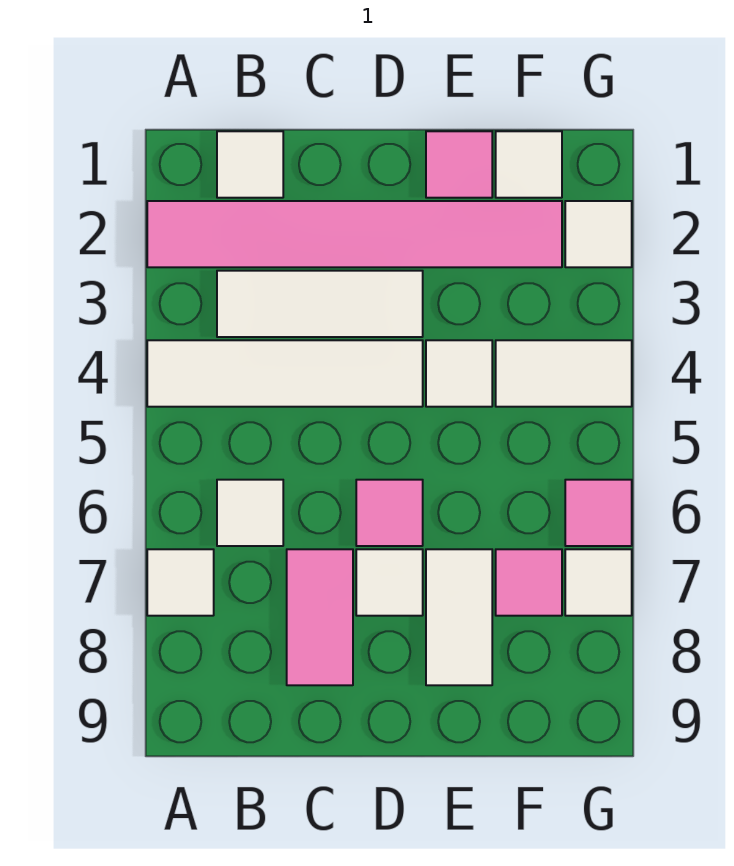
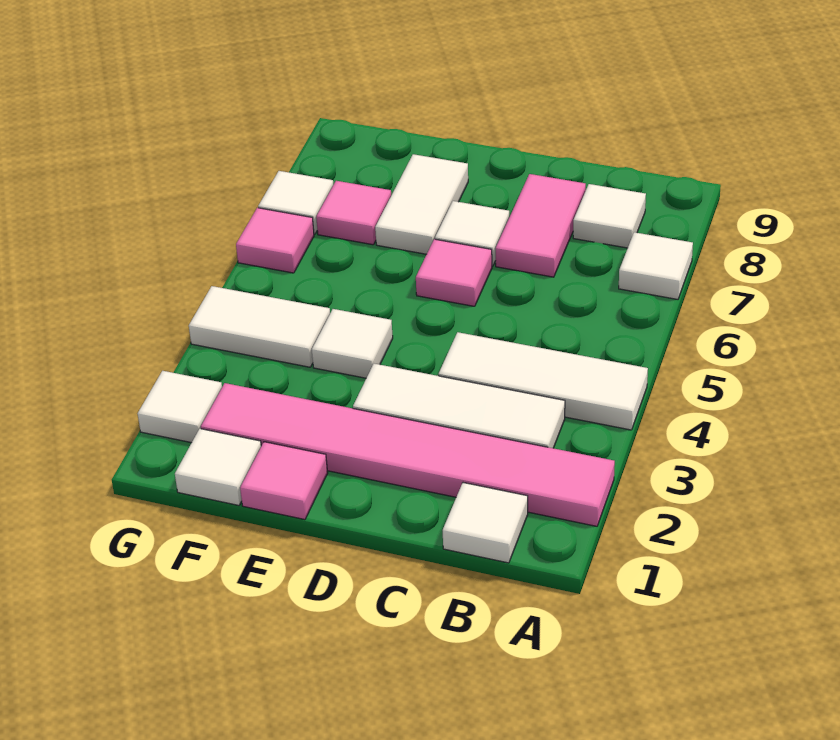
white 1x4 tile [147,340,423,407] -> white 1x3 tile [439,332,648,430]
white 1x1 tile [217,480,283,546] -> white 1x1 tile moved to [573,184,646,248]

